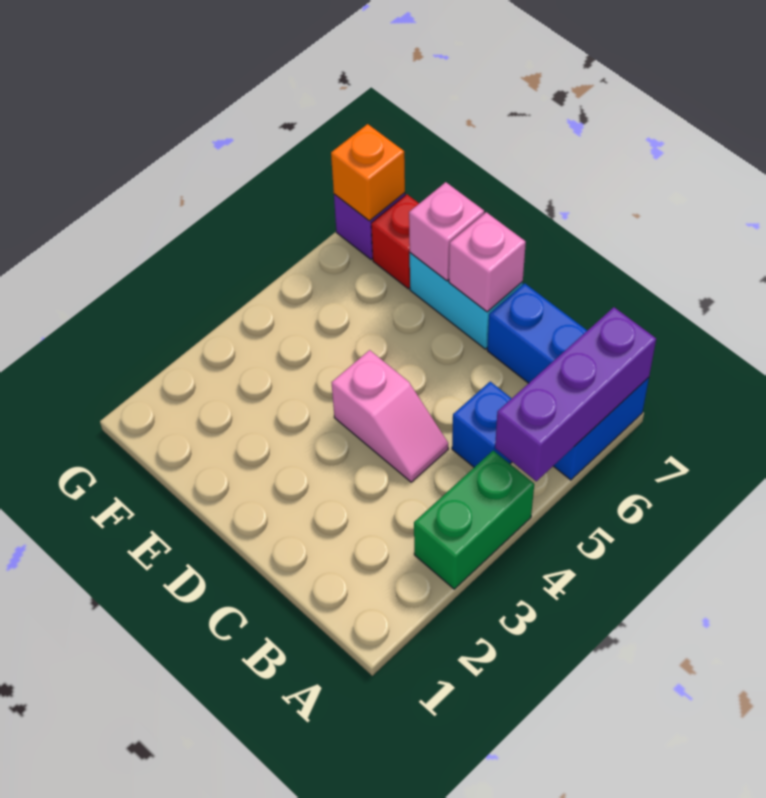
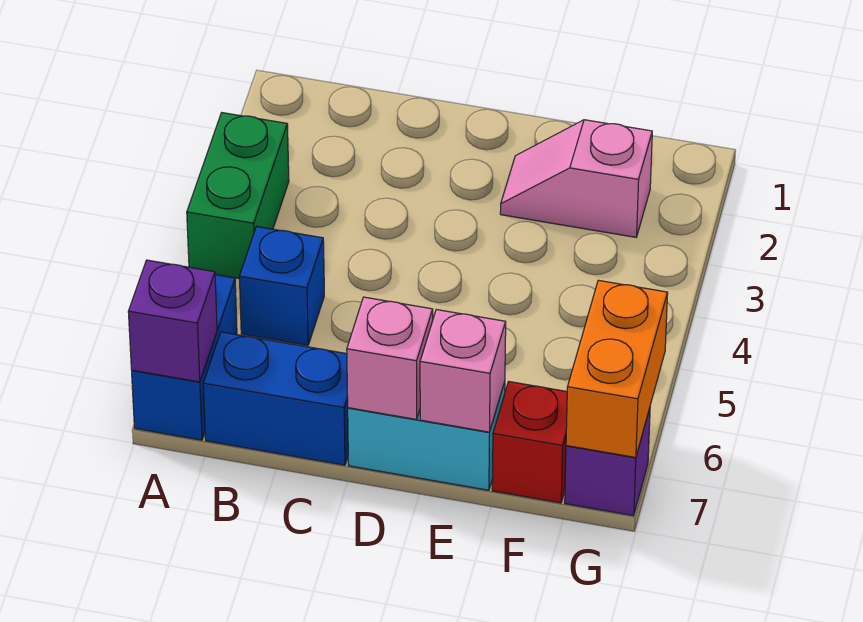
purple 1x3 brick [495,307,656,481] -> purple 1x1 brick [128,260,217,382]
pink 1x2 slope [331,350,448,482] -> pink 1x2 slope moved to [500,120,652,237]
orange 1x1 brick [331,124,405,221] -> orange 1x2 brick [566,280,668,458]

